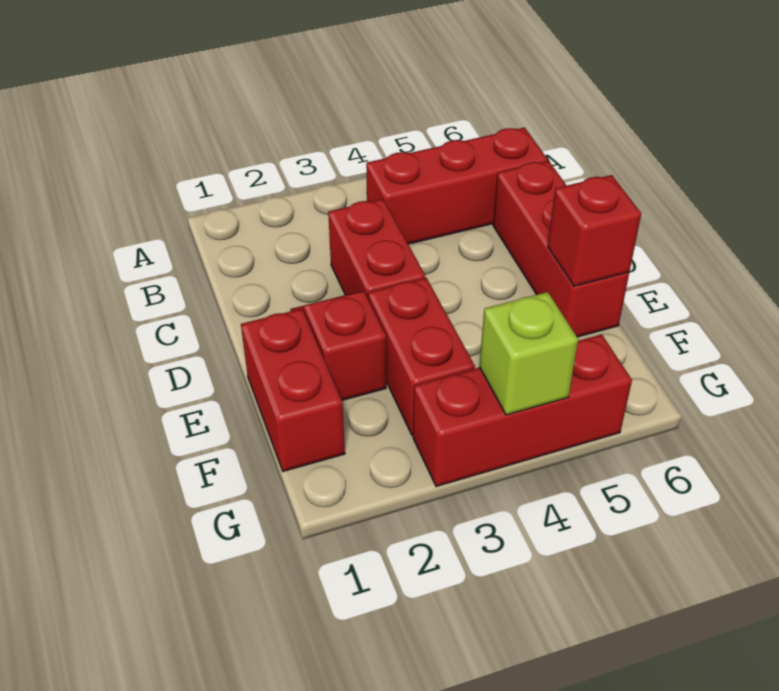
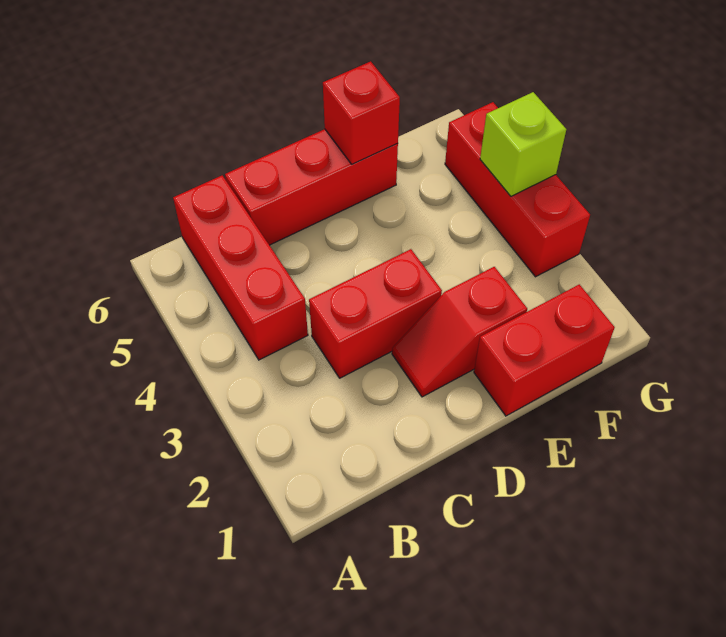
red 1x2 brick [368,278,475,435] -> none

